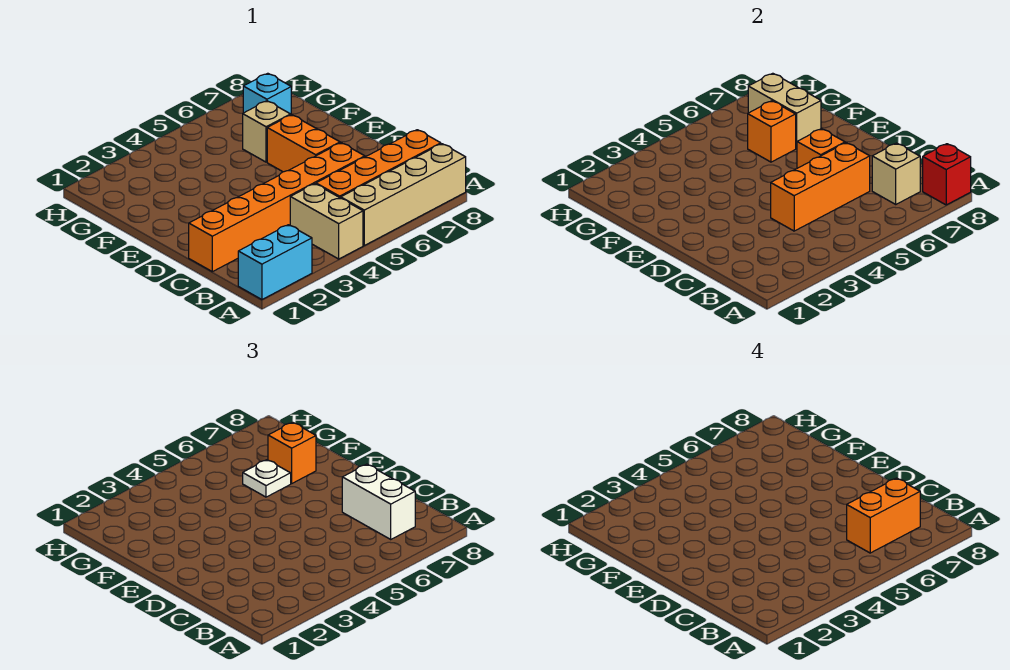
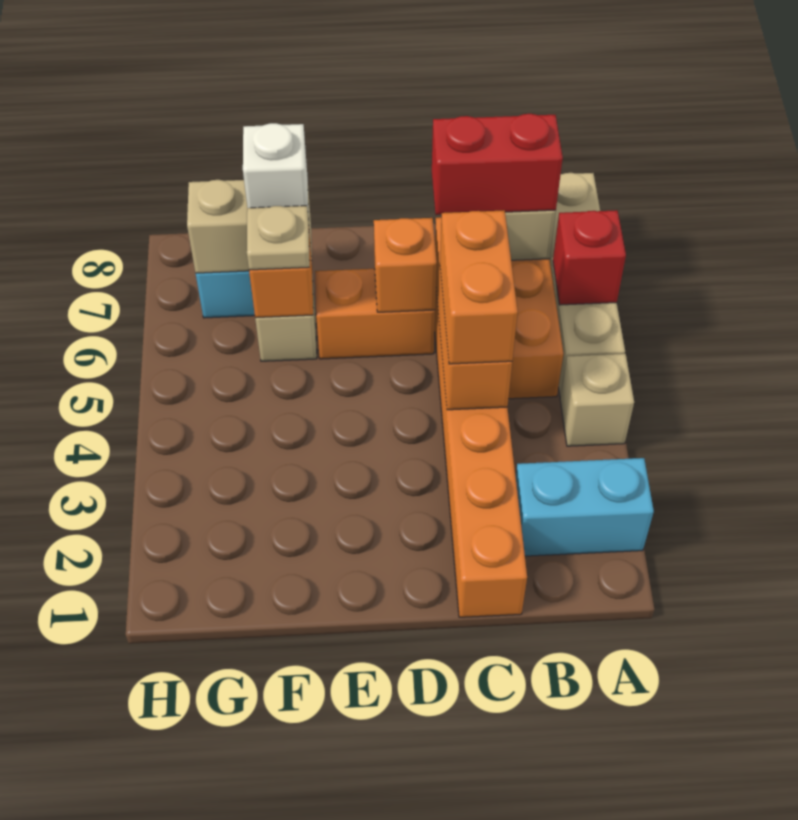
cyan 1x2 brick [238,225,312,300] -> cyan 1x2 brick turned to [516,458,654,556]
tan 1x2 brick [290,184,363,259] -> tan 1x1 brick [560,354,634,446]
red 1x1 brick [923,144,971,205] -> red 1x1 brick moved to [553,210,626,305]
orange 1x2 brick [847,478,920,553] -> orange 1x2 brick moved to [440,210,518,364]
white 1x2 brick [342,464,415,539] -> red 1x2 brick [432,114,563,215]
white 1x1 plate [243,460,291,497] -> tan 1x1 plate [247,206,310,270]
orange 1x1 brick [268,422,316,483] -> white 1x1 brick [243,123,308,208]

